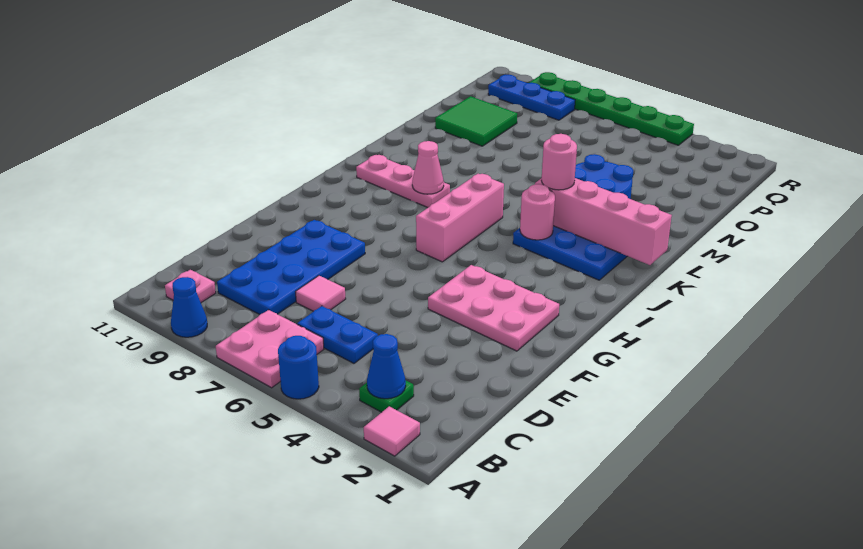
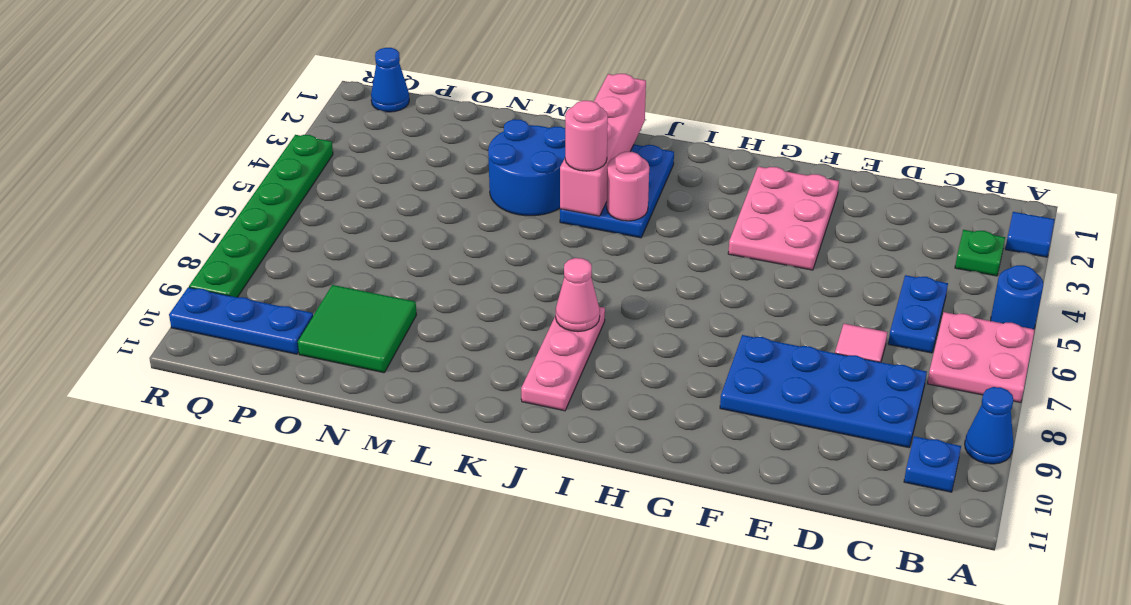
pink 1x1 tile [364,406,420,456] -> blue 1x1 tile [1005,212,1055,257]
blue 1x1 cone [367,334,406,399] -> blue 1x1 cone moved to [371,48,409,112]
pink 1x1 plate [165,270,216,302] -> blue 1x1 plate [904,436,961,492]
pink 1x3 brick [416,174,504,262] -> none
blue 1x3 plate [488,75,575,120] -> blue 1x3 plate turned to [169,287,313,354]

